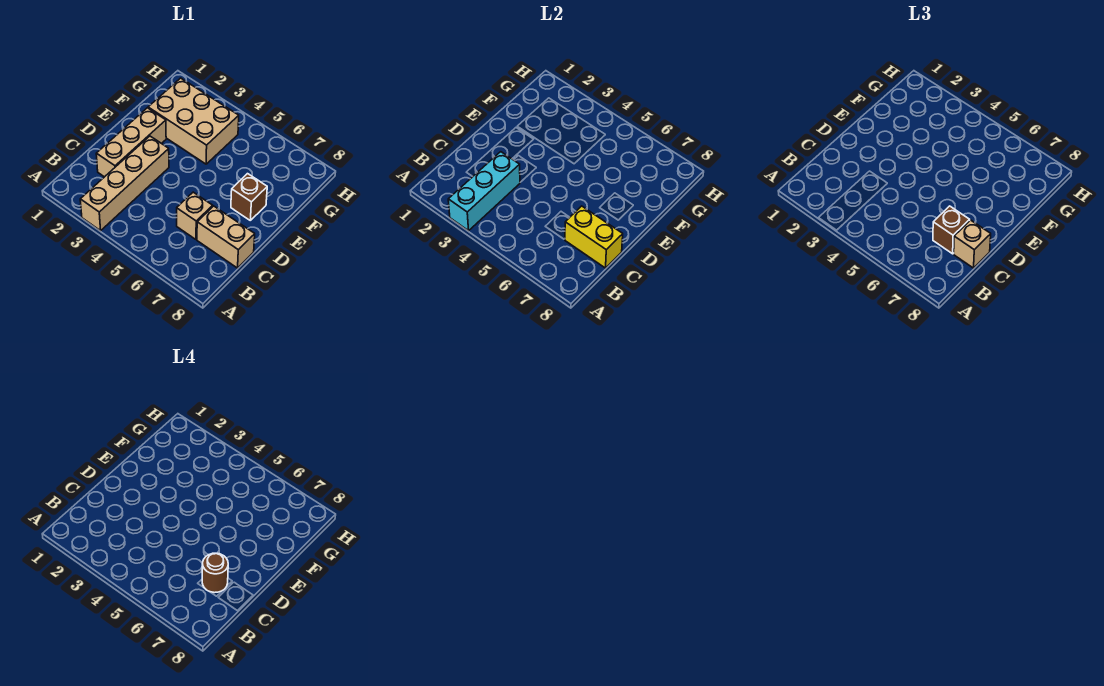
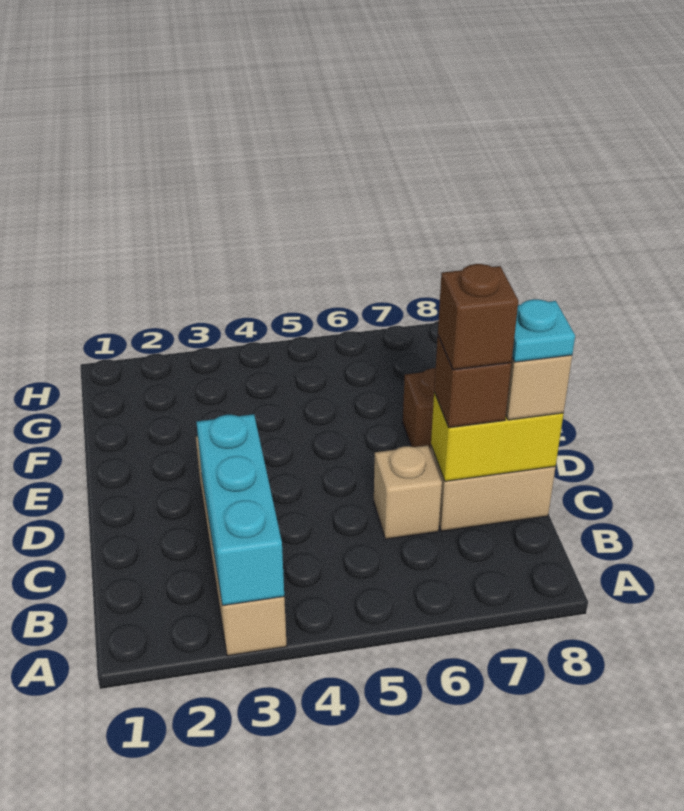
tan 1x3 brick [96,108,166,177] -> none
brown 1x1 round brick [202,553,228,593] -> brown 1x1 brick [438,264,518,370]
none -> cyan 1x1 plate [512,299,575,362]
tan 2x3 brick [148,78,239,164] -> none

